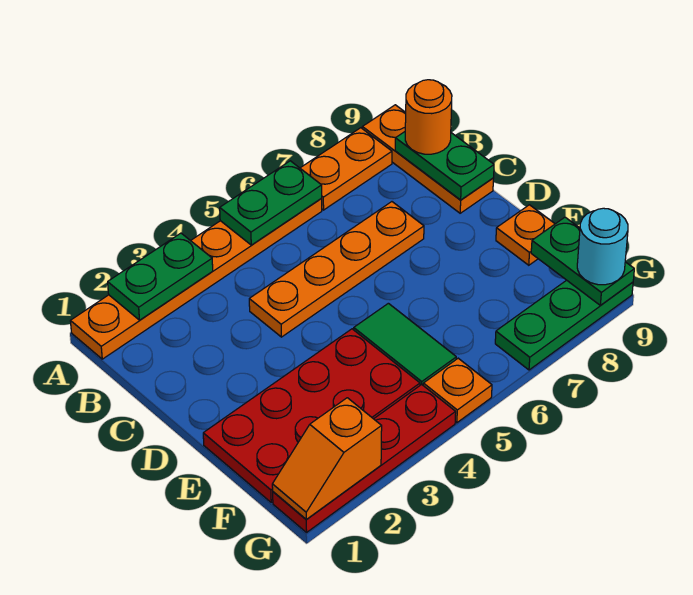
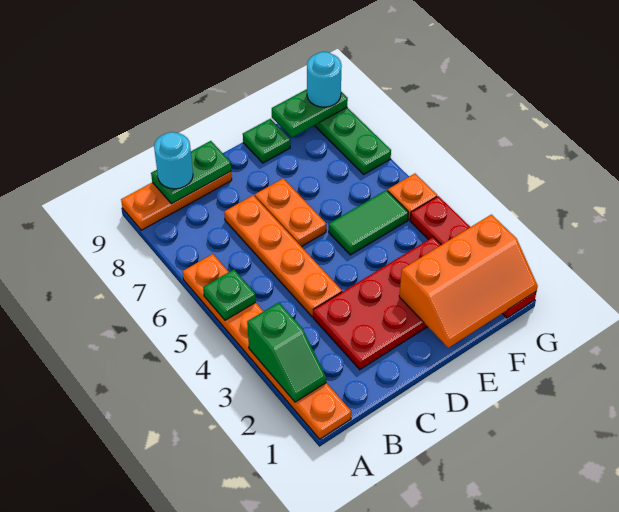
green 1x2 plate [108,233,213,320] -> green 1x2 slope [247,302,327,402]
green 1x2 plate [220,161,322,245] -> green 1x1 plate [203,269,256,320]
orange 1x2 plate [300,128,392,210] -> orange 1x2 plate moved to [255,178,326,247]
orange 1x1 round brick [405,80,452,154] -> cyan 1x1 round brick [154,132,193,189]
red 2x4 plate [203,329,420,502] -> red 2x4 plate turned to [313,237,441,370]
orange 1x1 plate [496,205,555,265] -> green 1x1 plate [243,119,290,163]
orange 1x2 slope [272,398,382,519] -> orange 2x3 slope [399,215,538,348]

